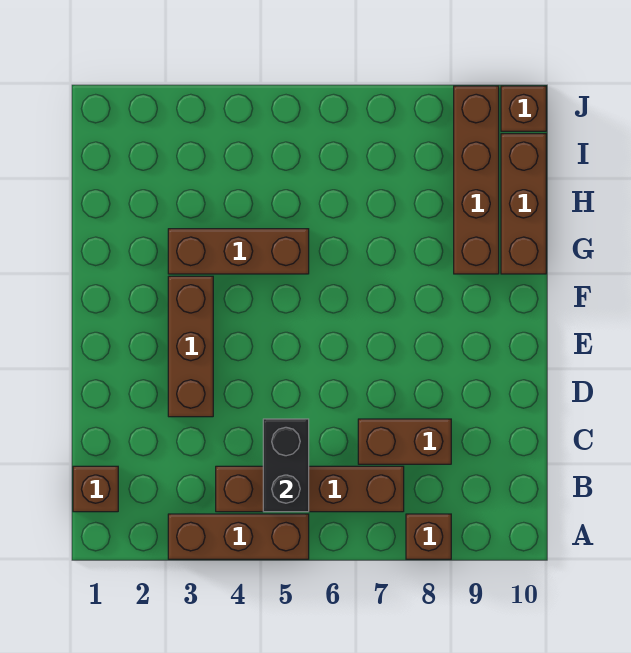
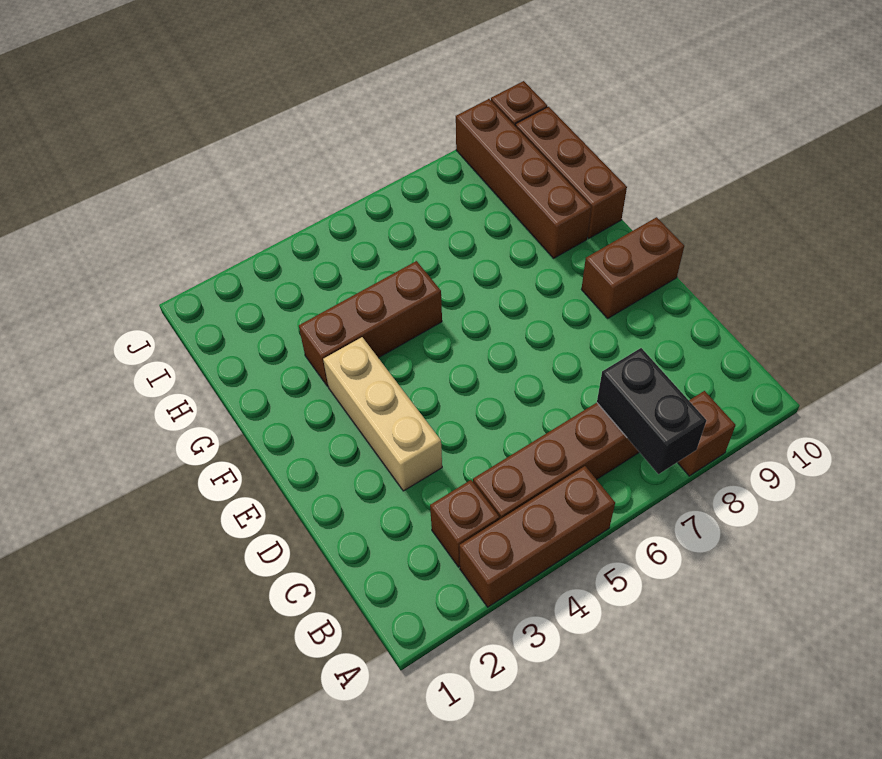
brown 1x1 brick [73,466,118,512] -> brown 1x1 brick moved to [430,480,499,567]
black 1x2 brick [263,419,309,512] -> black 1x2 brick moved to [597,348,706,474]
brown 1x2 brick [358,419,451,464] -> brown 1x2 brick moved to [581,217,684,318]
brown 1x3 brick [168,276,213,417] -> tan 1x3 brick [323,337,442,491]

